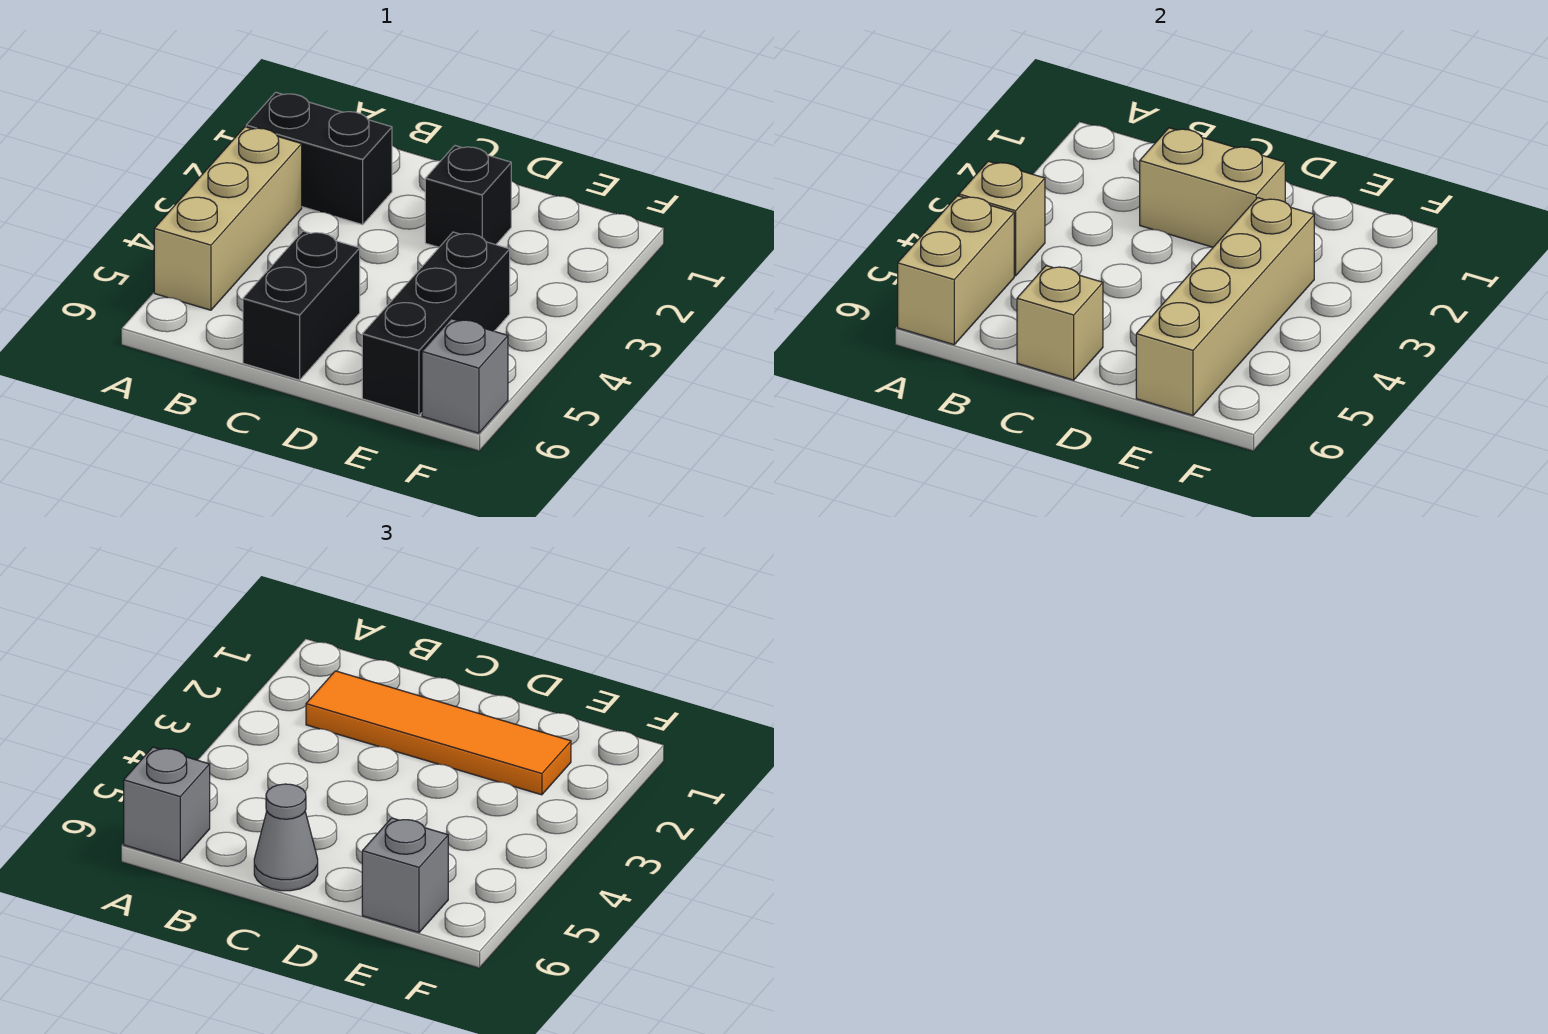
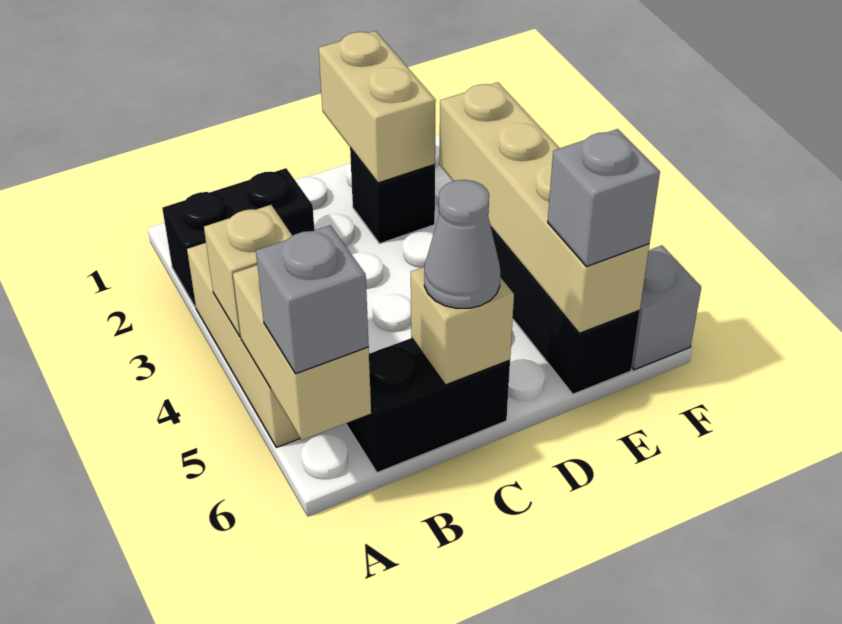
orange 1x4 tile [306,671,571,795] -> none
tan 1x2 brick [1140,128,1285,247] -> tan 1x2 brick turned to [319,31,436,183]
black 1x2 brick [243,231,360,380] -> black 1x2 brick turned to [346,338,510,473]

